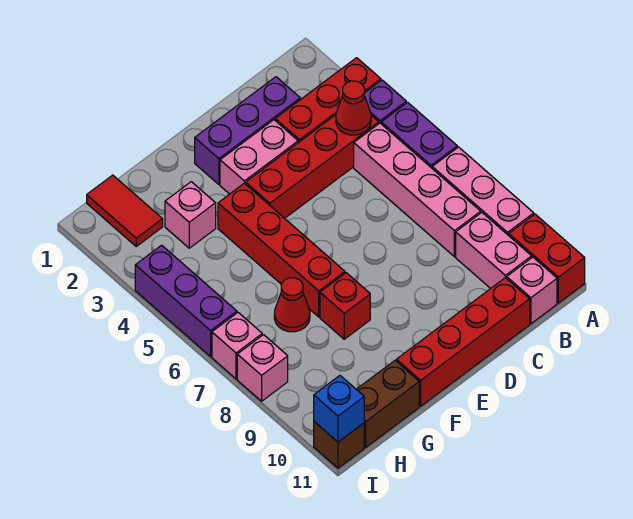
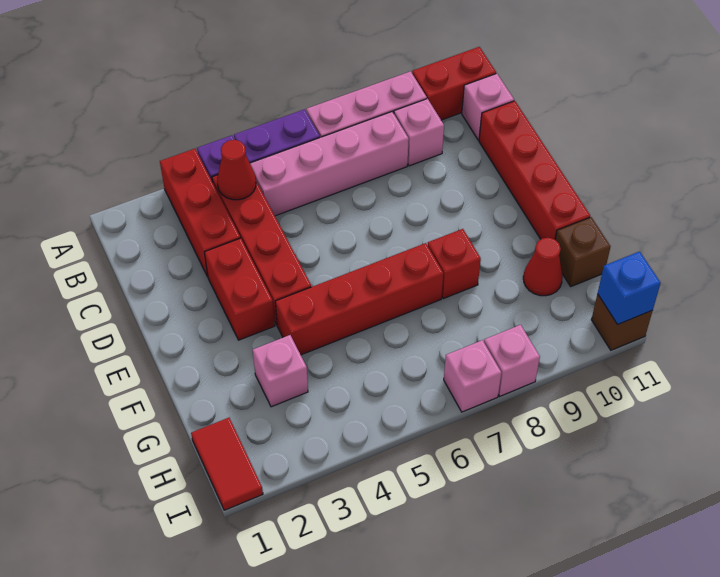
pink 1x2 brick [456,213,532,289] -> pink 1x1 brick [394,99,444,166]
purple 1x3 brick [195,77,300,184] -> none
pink 1x2 brick [220,120,298,194] -> red 1x2 brick [205,238,275,340]
red 1x1 cone [274,278,310,332] -> red 1x1 cone moved to [523,238,563,296]
brown 1x2 brick [356,361,419,448] -> brown 1x1 brick [555,217,611,286]
red 1x2 tile [87,175,163,246] -> red 1x2 tile turned to [191,418,263,510]
purple 1x3 brick [135,245,237,356] -> none

